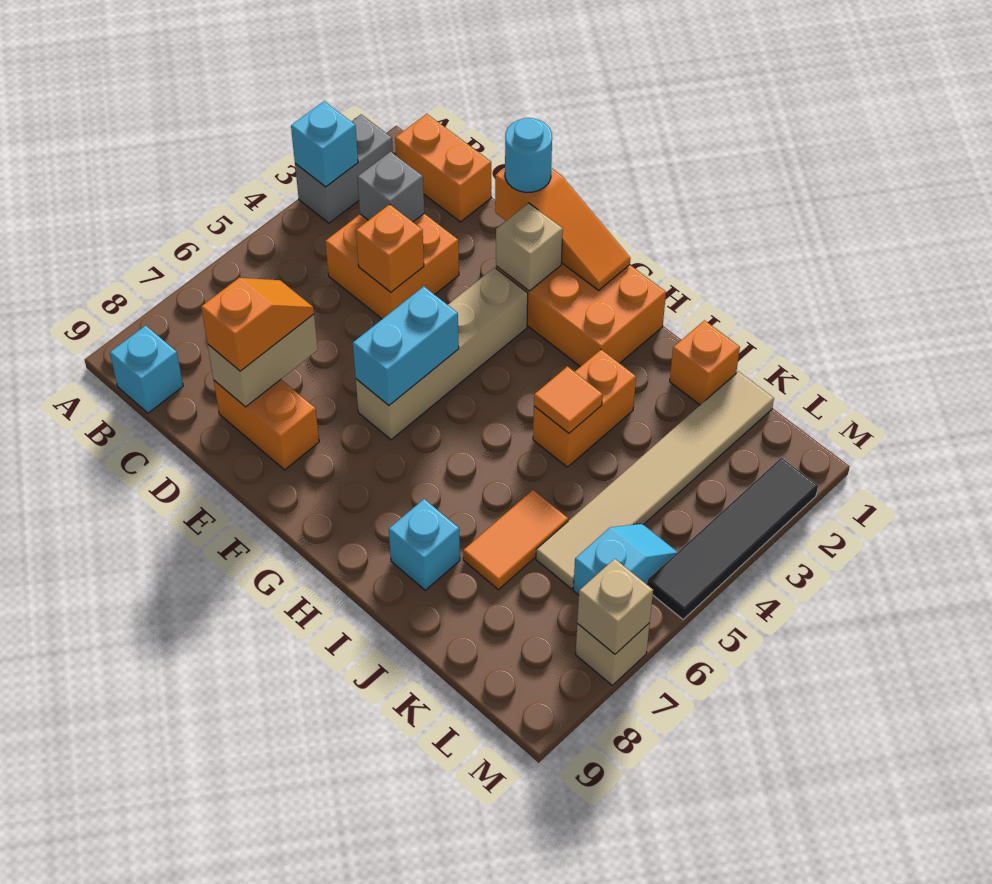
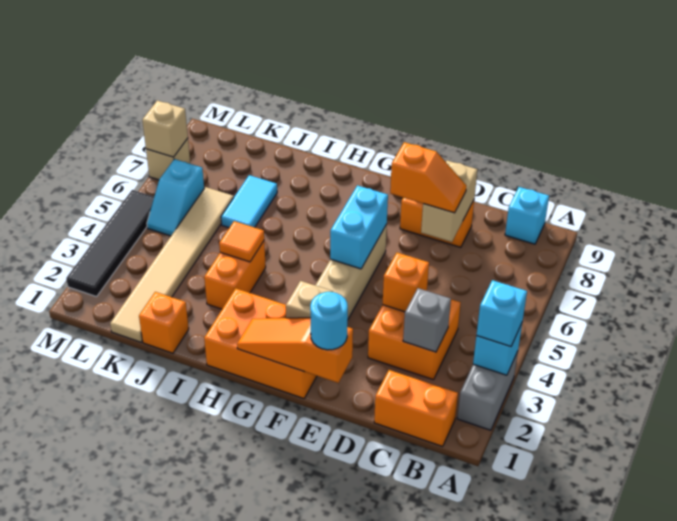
orange 1x2 slope [201,278,314,371] -> orange 1x2 slope turned to [390,142,466,213]
cyan 1x1 brick [389,499,460,590] -> cyan 1x1 brick moved to [476,280,527,347]
orange 1x2 tile [463,490,568,590] -> cyan 1x2 tile [221,175,277,228]

